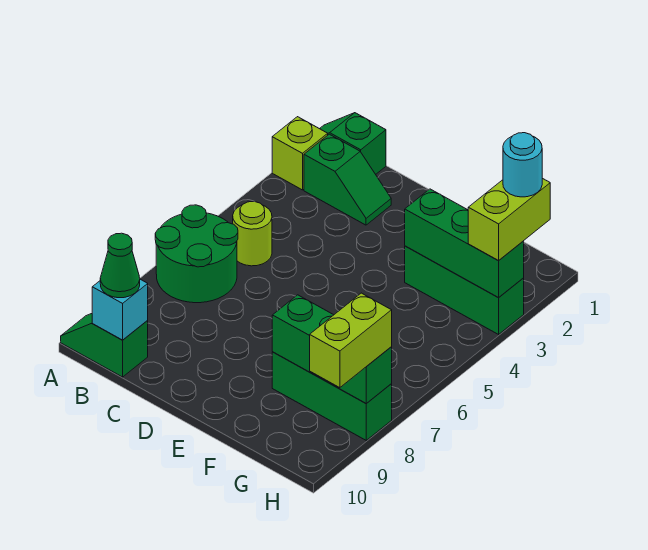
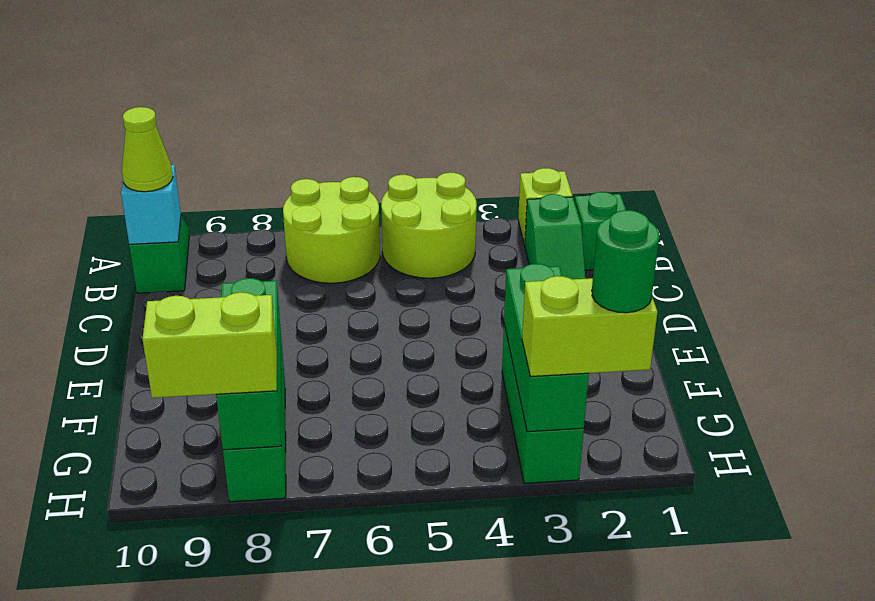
green 2x2 round brick [155,205,238,303] -> lime 2x2 round brick [283,177,380,283]
lime 1x1 round brick [233,201,272,266] -> lime 2x2 round brick [381,172,477,278]
green 1x1 cone [100,233,140,298] -> lime 1x1 cone [122,107,173,192]
cyan 1x1 round brick [503,133,542,197] -> green 1x1 round brick [592,210,659,313]

